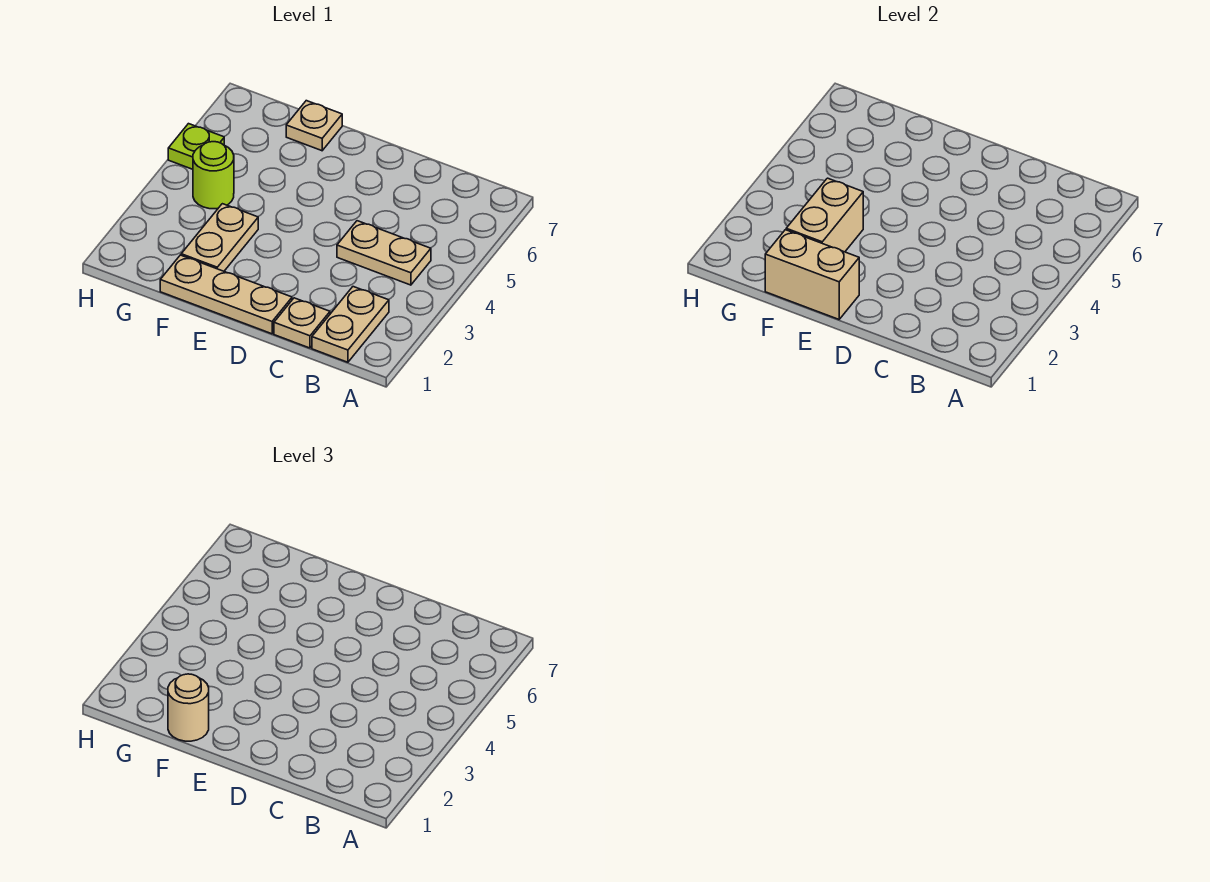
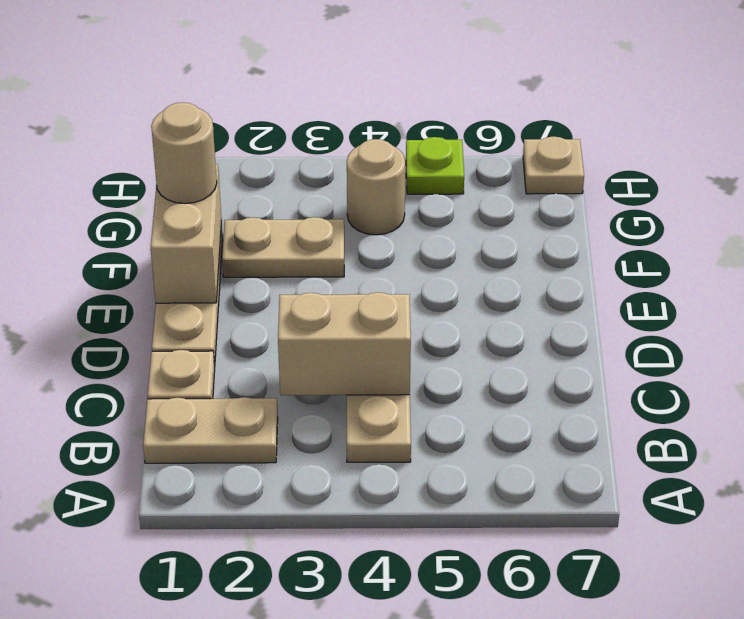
tan 1x2 brick [786,178,863,252] -> tan 1x2 brick moved to [278,292,411,395]
tan 1x1 plate [286,101,342,151] -> tan 1x1 plate moved to [523,137,584,194]
lime 1x1 round brick [193,142,234,209] -> tan 1x1 round brick [347,139,405,235]

